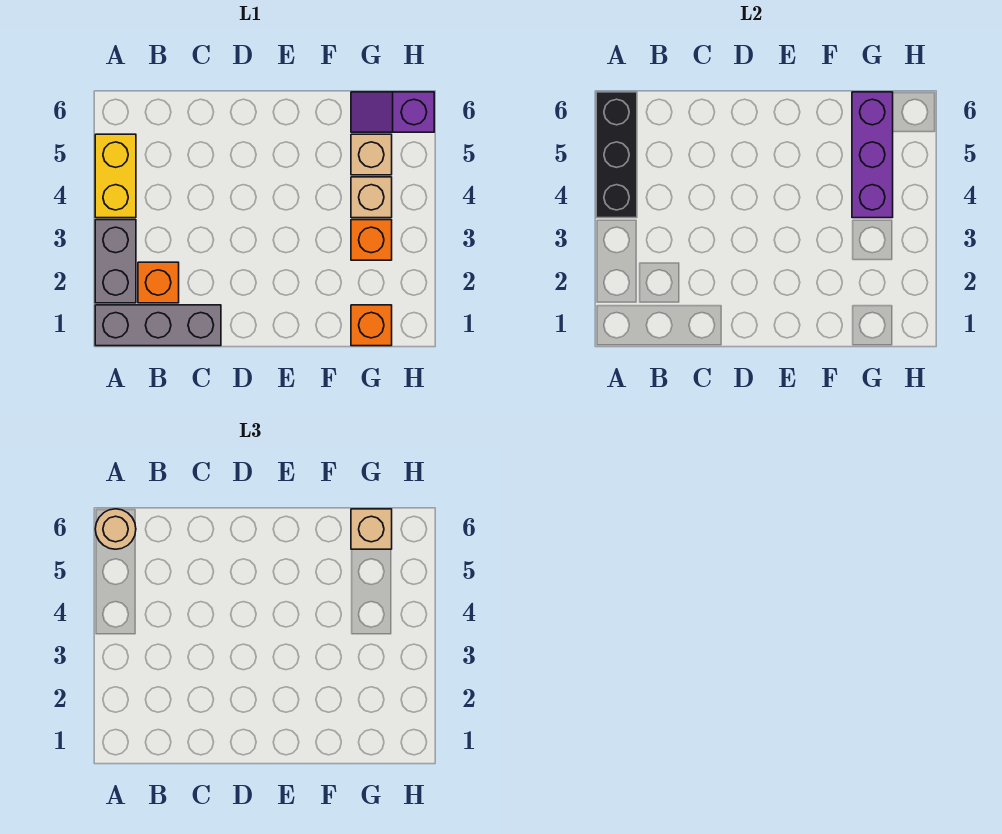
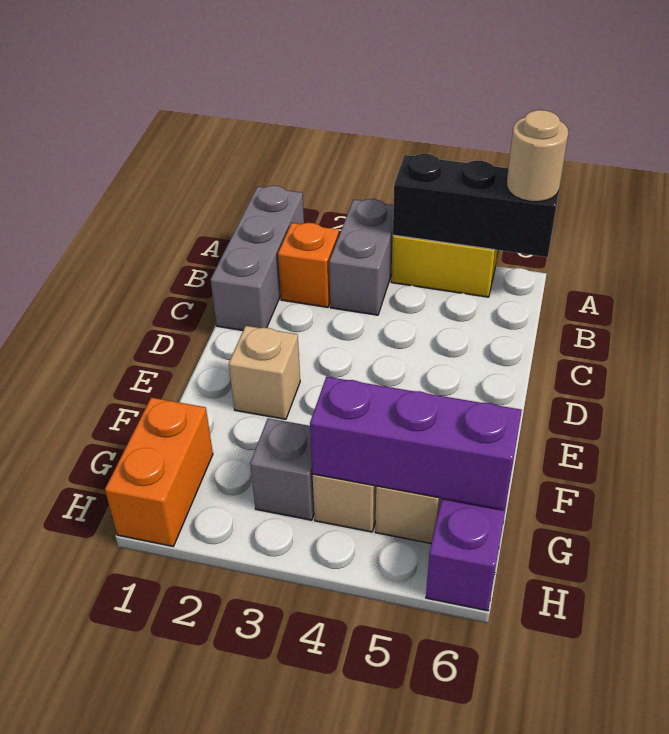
grey 1x2 brick [95,220,136,303] -> grey 1x2 brick turned to [329,199,394,315]
orange 1x1 brick [351,305,392,346] -> orange 1x2 brick [105,398,213,546]
orange 1x1 brick [351,220,392,260] -> grey 1x1 brick [250,418,314,520]
tan 1x1 brick [351,509,392,549] -> tan 1x1 brick moved to [229,326,300,419]

